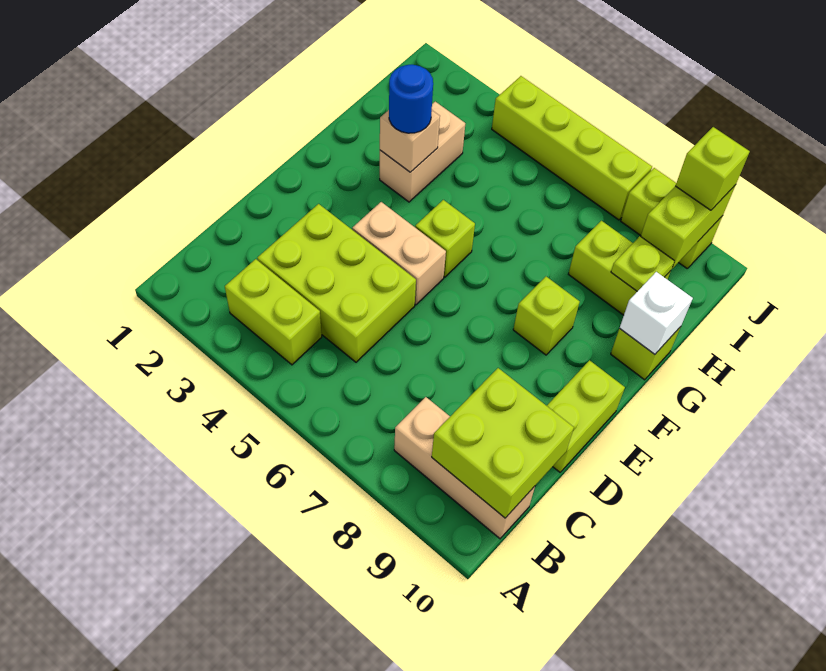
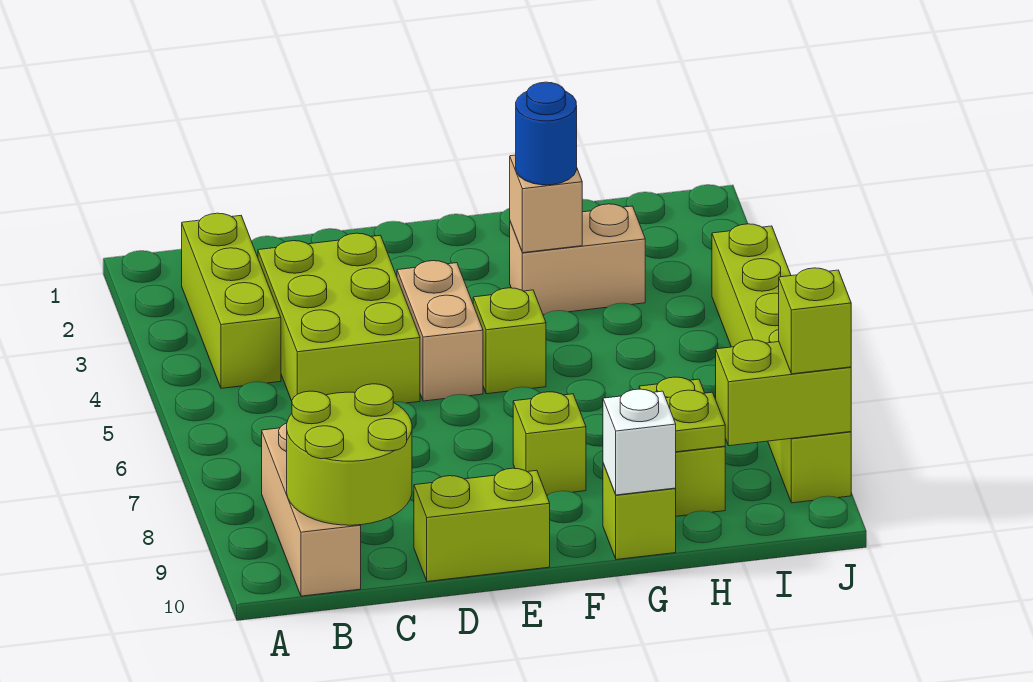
lime 1x2 brick [225,259,322,365] -> lime 1x3 brick [182,213,281,388]
lime 2x2 brick [432,368,574,518] -> lime 2x2 round brick [287,384,412,525]

